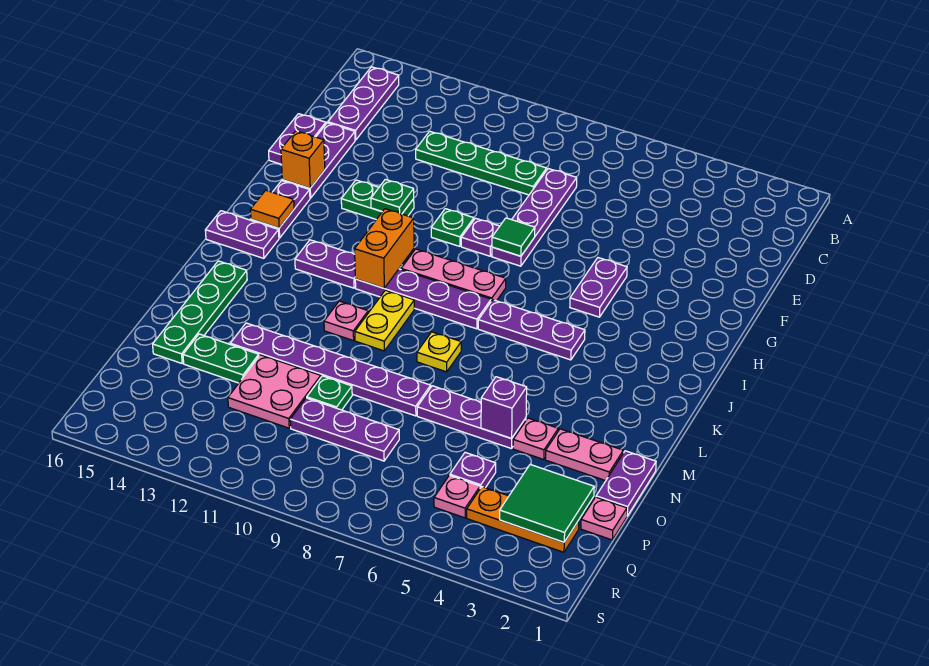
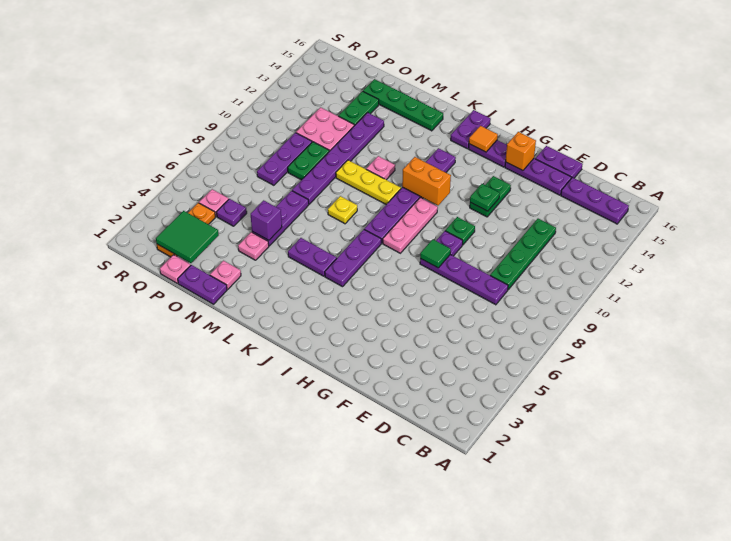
purple 1x2 plate [570,258,627,317] -> purple 1x2 plate moved to [288,238,337,276]
yellow 1x2 plate [355,290,414,351] -> yellow 1x3 plate [336,160,401,205]
pink 1x2 plate [545,429,623,481] -> pink 1x1 plate [210,261,241,289]
green 1x1 plate [307,376,352,410] -> green 1x2 plate [288,142,329,180]

